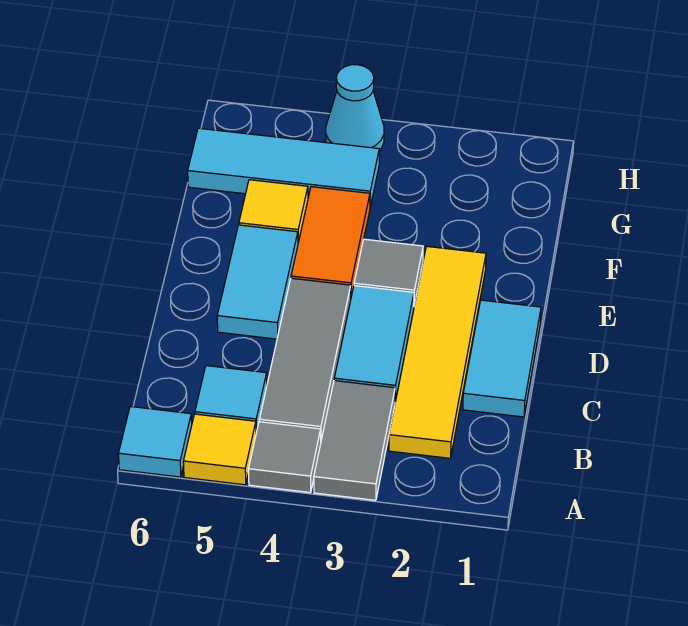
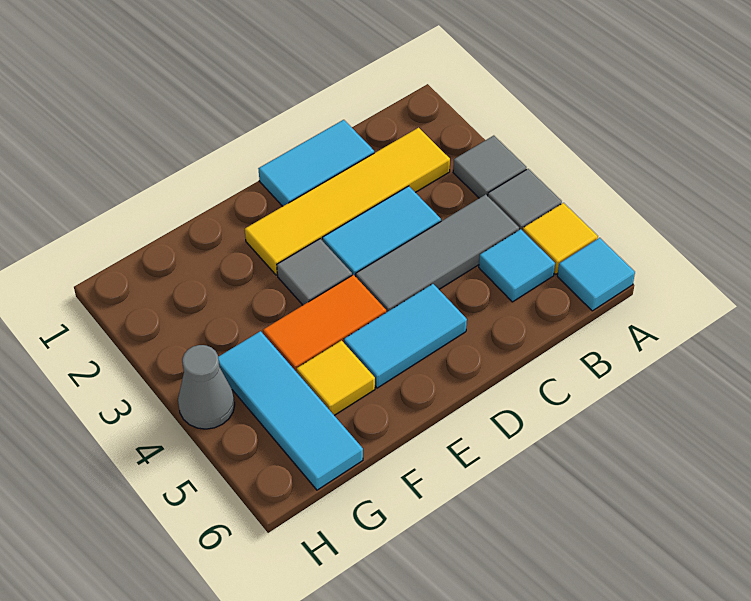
grey 1x2 tile [314,381,395,500] -> grey 1x1 tile [453,136,526,198]
cyan 1x1 cone [326,65,384,150] -> grey 1x1 cone [178,345,235,429]

